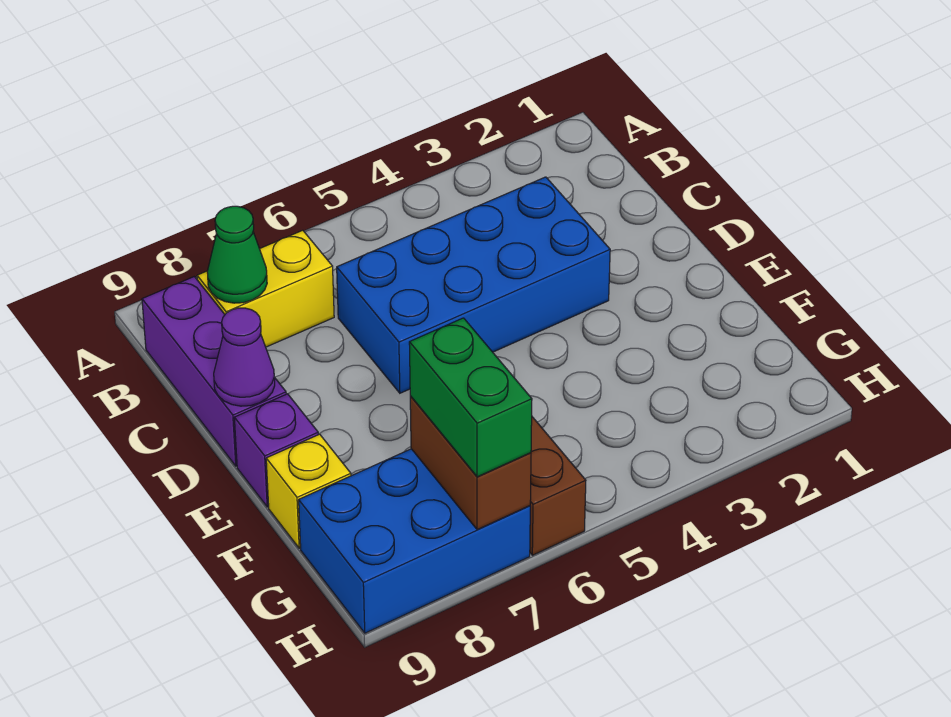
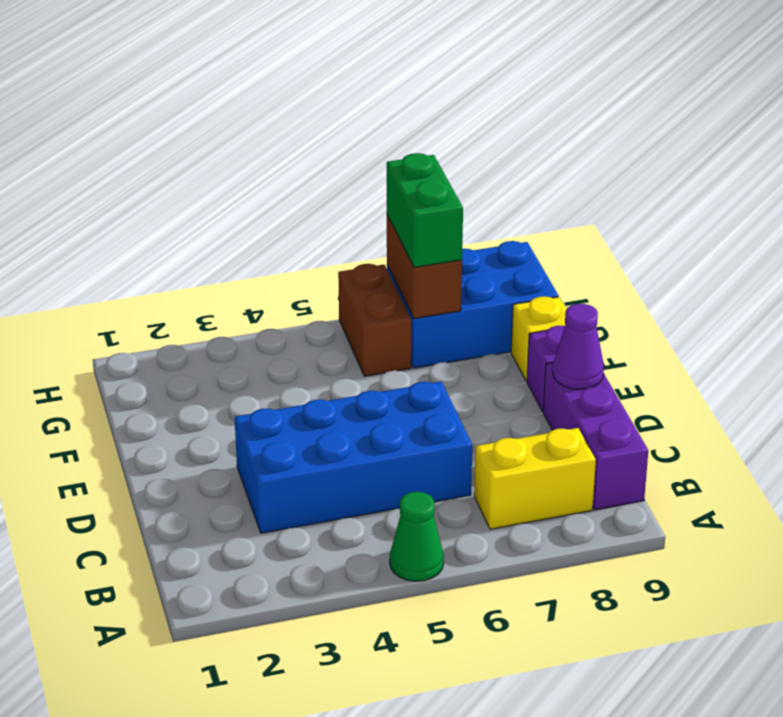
green 1x1 cone [207,206,267,303] -> green 1x1 cone moved to [390,492,444,581]

